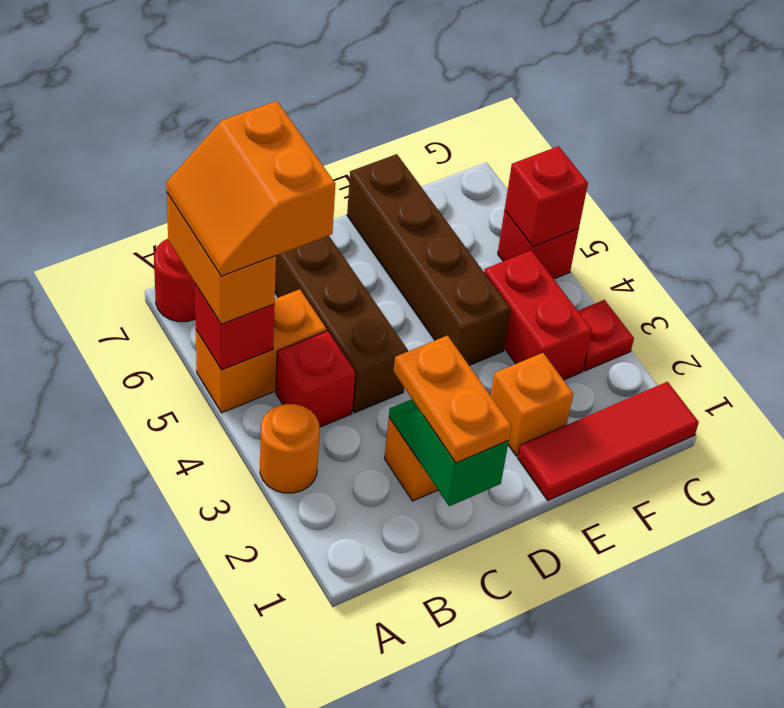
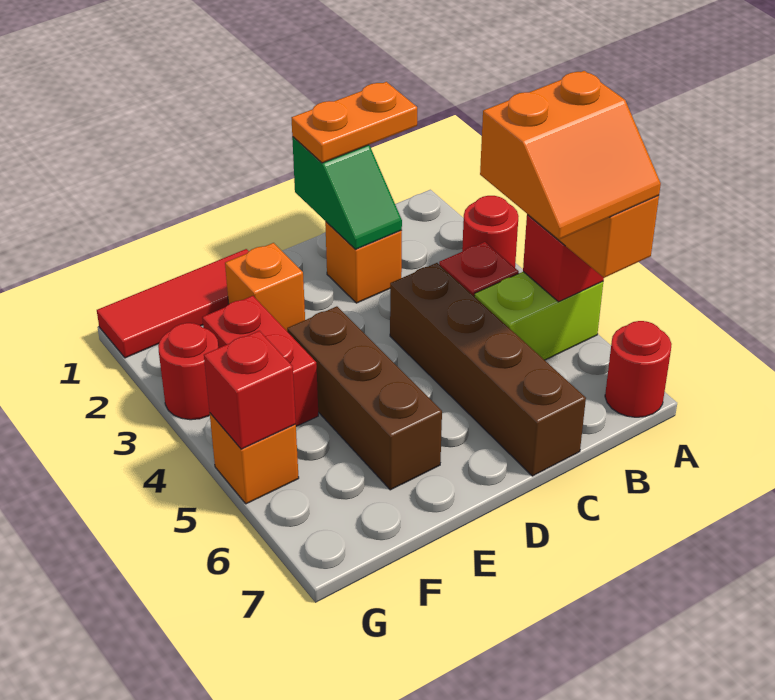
orange 1x1 round brick [260,404,320,493] -> red 1x1 round brick [462,196,518,268]
orange 1x2 brick [196,289,327,413] -> lime 1x2 brick [474,272,603,360]
orange 2x2 slope [166,101,335,276] -> orange 2x2 slope turned to [480,71,661,239]
orange 1x2 plate [394,336,511,463] -> orange 1x2 plate turned to [292,82,417,163]
brown 1x4 brick [347,154,511,365] -> brown 1x3 brick [287,306,442,490]
red 1x1 plate [578,300,634,371] -> red 1x1 round brick [158,323,218,420]
red 1x1 brick [498,211,579,279] -> orange 1x1 brick [210,413,299,504]

